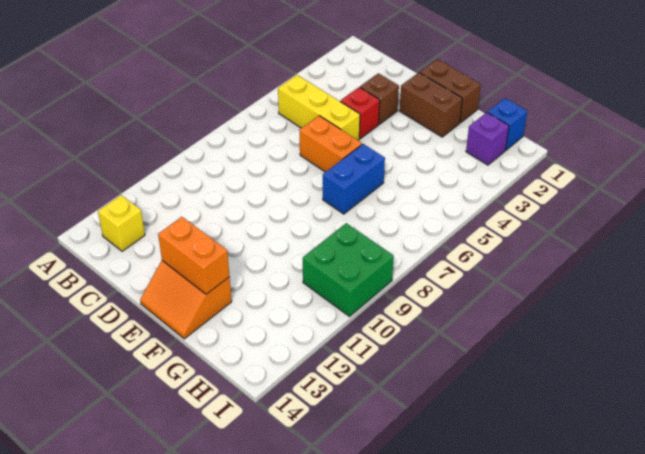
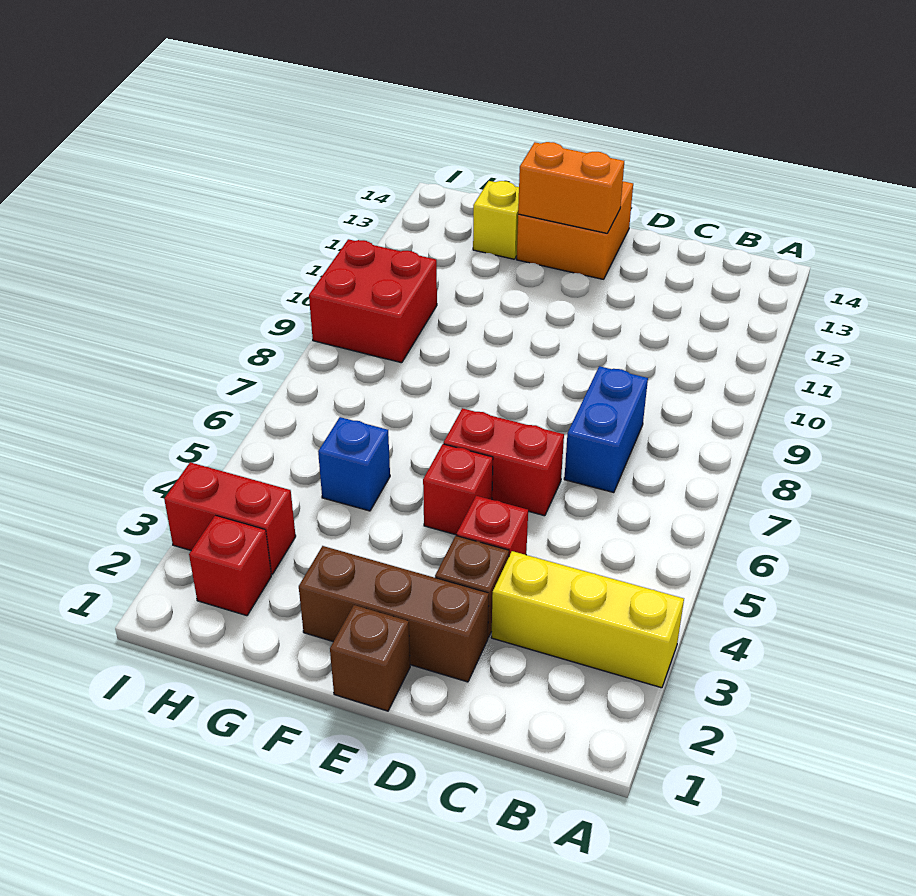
yellow 1x3 brick [278,75,360,140] -> yellow 1x3 brick moved to [491,551,684,688]
yellow 1x1 brick [98,195,145,251] -> yellow 1x1 brick moved to [473,181,519,259]
orange 1x2 brick [299,116,362,172] -> red 1x2 brick [444,408,564,516]
brown 1x2 brick [420,59,481,123] -> brown 1x1 brick [330,605,410,711]
brown 1x2 brick [399,73,462,137] -> brown 1x3 brick [299,546,489,682]
none -> red 1x1 brick [423,444,493,535]
orange 2x2 slope [140,261,232,339] -> orange 2x2 brick [517,181,633,279]
blue 1x2 brick [323,144,385,214] -> blue 1x2 brick moved to [564,366,648,493]
blue 1x1 brick [487,98,527,150] -> blue 1x1 brick moved to [318,417,390,511]
purple 1x1 brick [466,112,509,165] -> red 1x1 brick [189,515,271,616]
none -> red 1x2 brick [164,462,296,574]
green 2x2 brick [303,223,394,316] -> red 2x2 brick [309,239,437,363]

